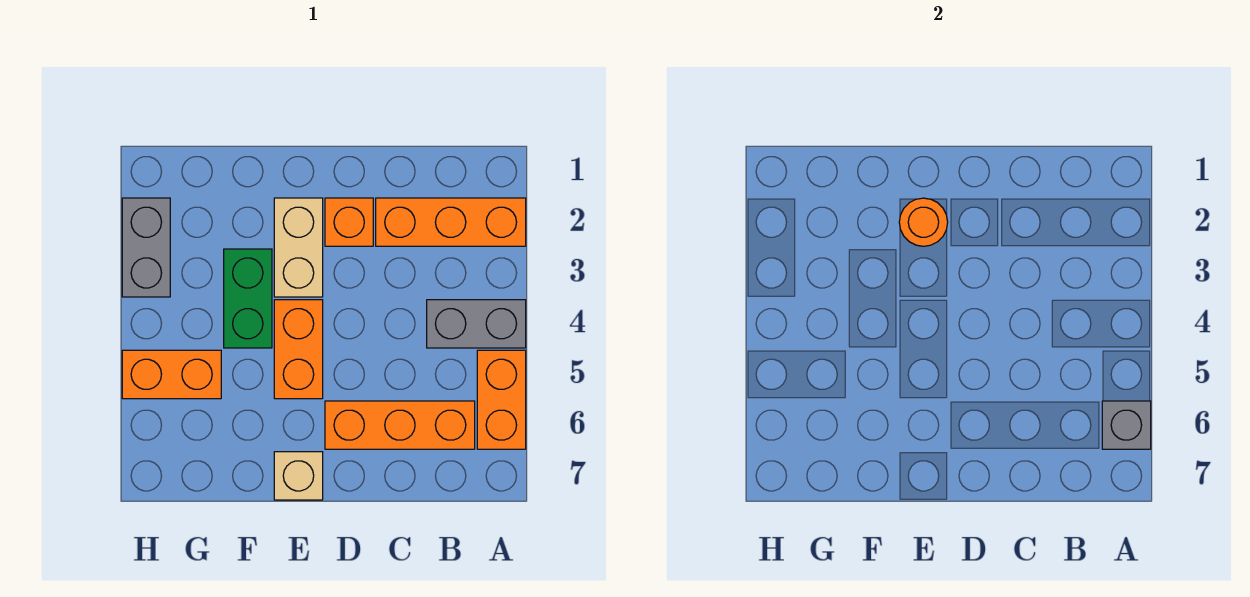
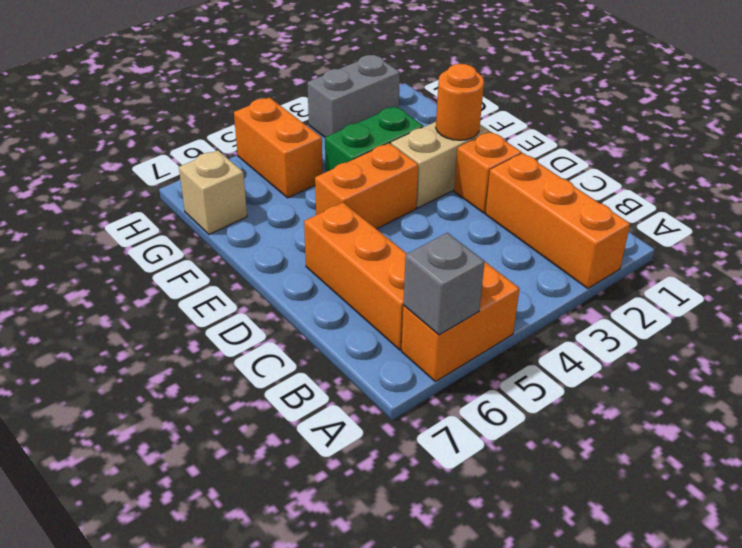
grey 1x2 brick [427,300,526,348] -> none
tan 1x1 brick [274,452,323,500] -> tan 1x1 brick moved to [179,150,247,234]

